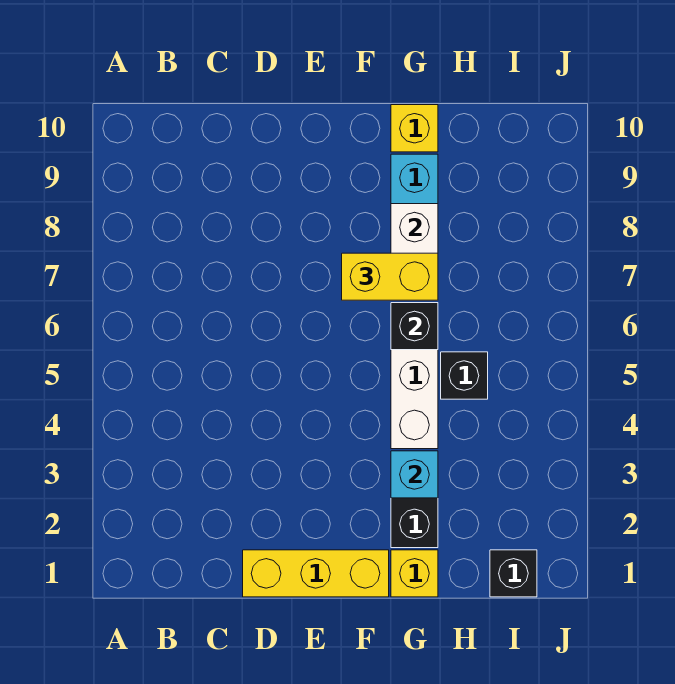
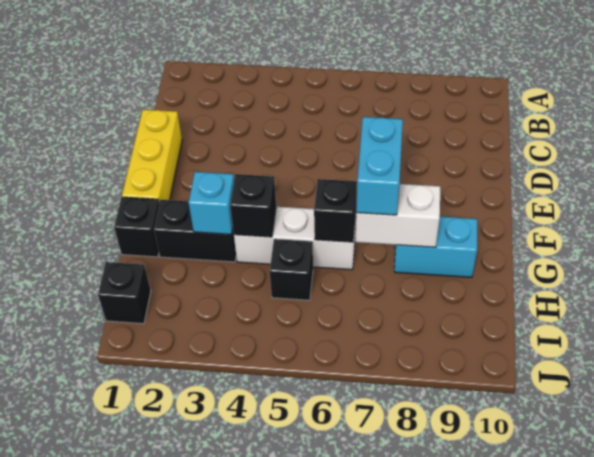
yellow 1x2 brick [342,253,438,300] -> cyan 1x2 brick [356,117,403,215]
yellow 1x1 brick [391,550,438,597] -> black 1x1 brick [114,197,159,257]
none -> black 1x1 brick [230,174,276,237]
yellow 1x1 brick [391,105,438,152] -> none

